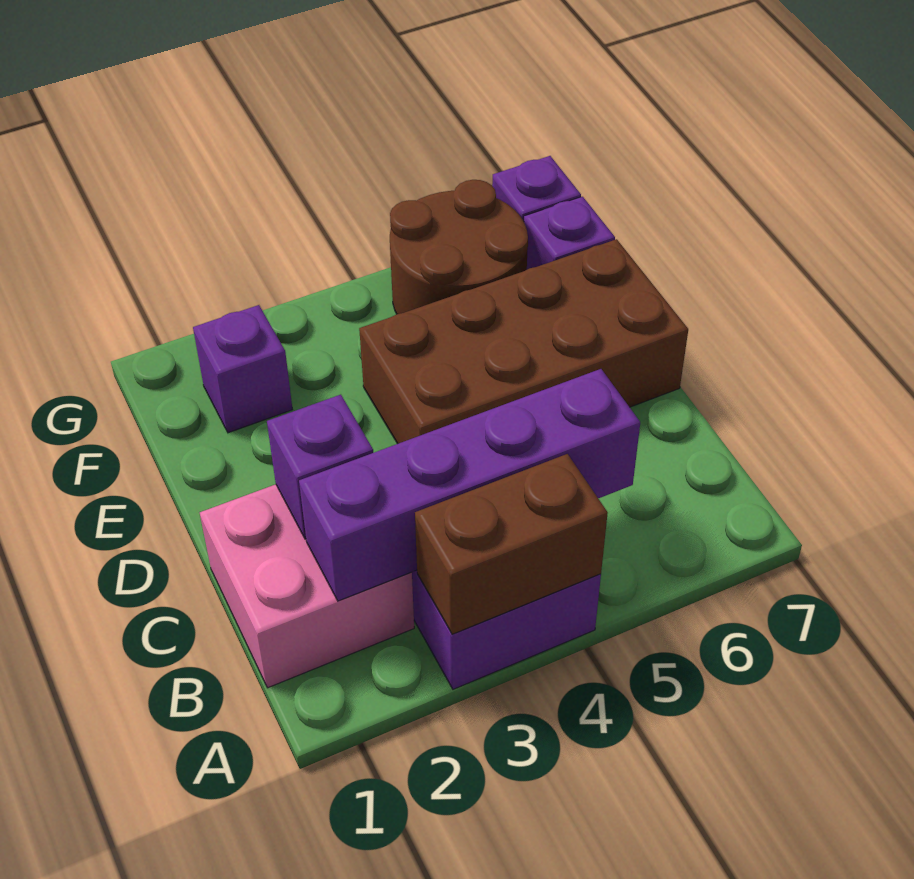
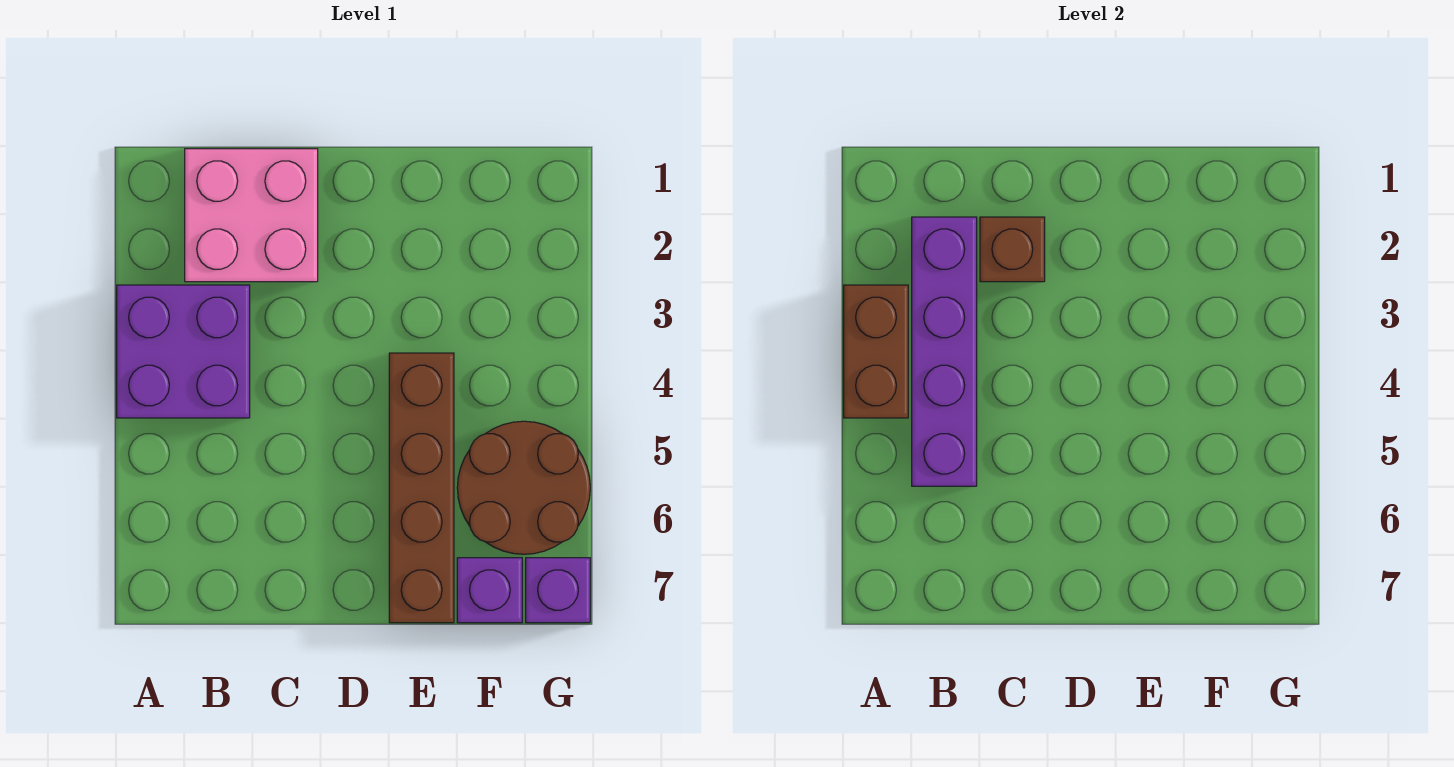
purple 1x1 brick [267,395,373,539] -> brown 1x1 brick [980,217,1045,282]
brown 2x4 brick [359,239,688,444] -> brown 1x4 brick [389,353,454,623]
purple 1x1 brick [193,305,293,433] -> none

